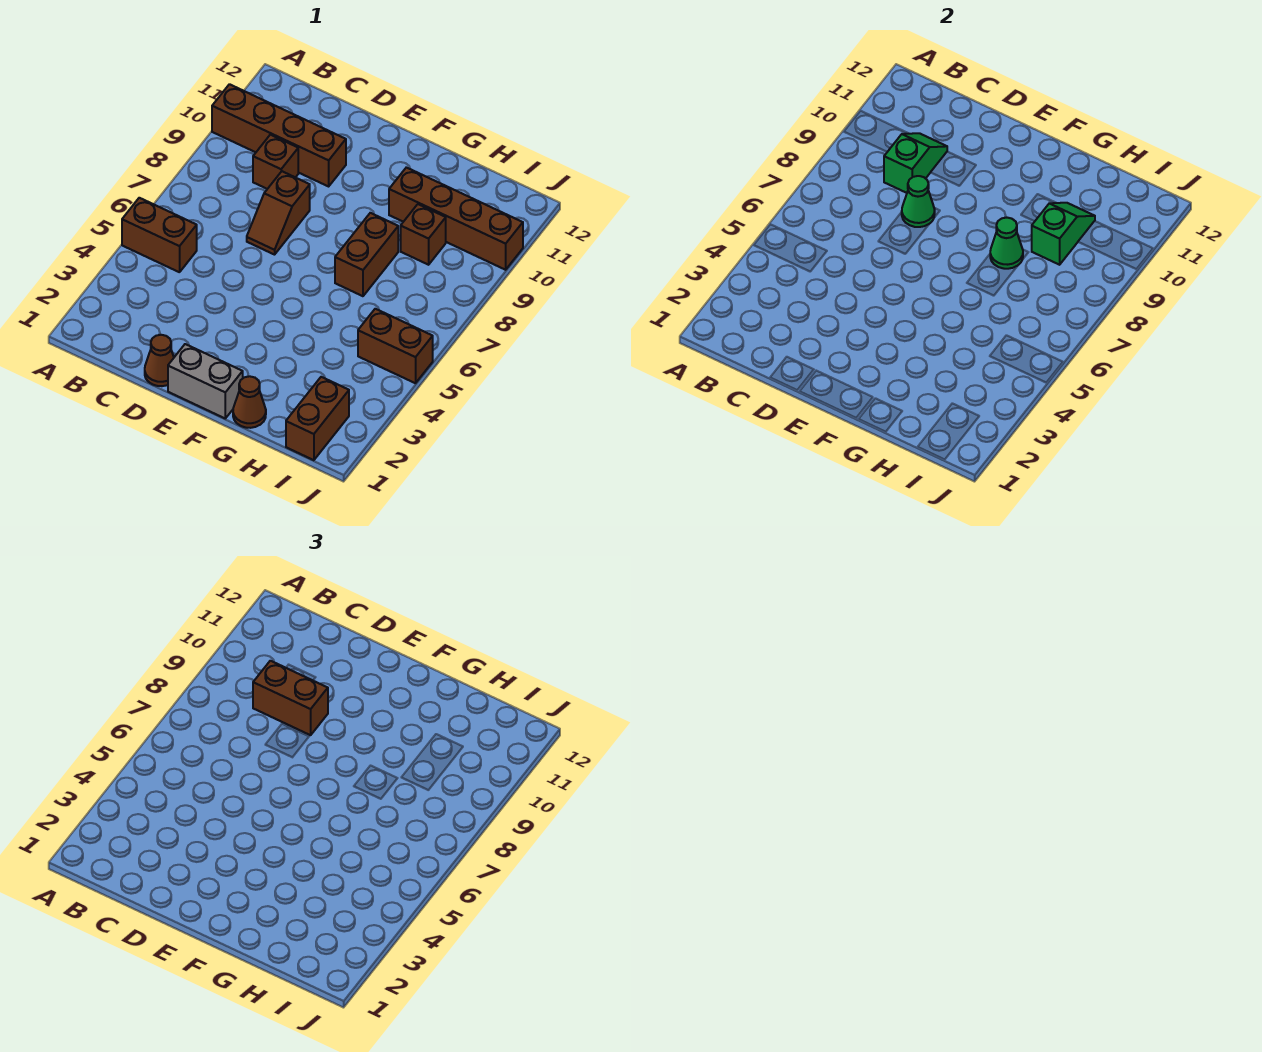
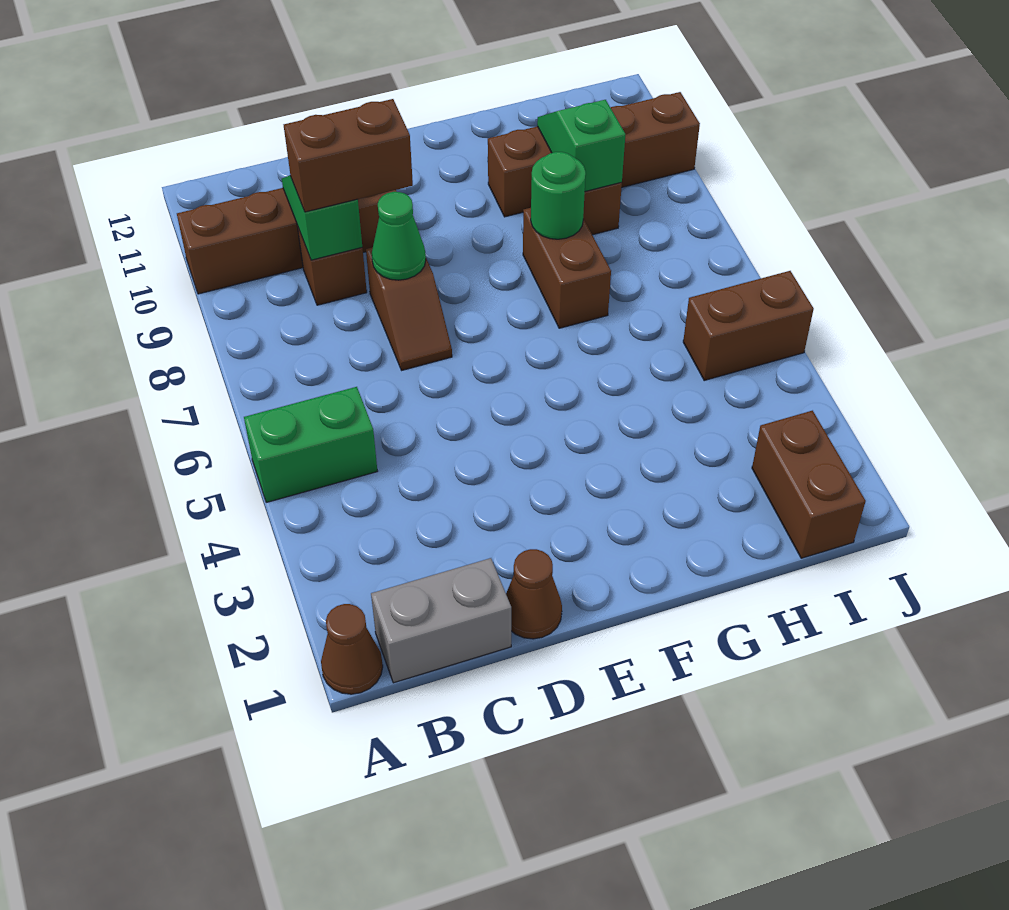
brown 1x2 brick [122,198,197,272] -> green 1x2 brick [244,387,377,502]
grey 1x2 brick [168,344,243,418] -> grey 1x2 brick moved to [371,558,511,683]
brown 1x1 cone [233,376,266,428] -> brown 1x1 cone moved to [321,604,383,694]
green 1x1 cone [990,218,1023,269] -> green 1x1 round brick [531,152,586,239]

